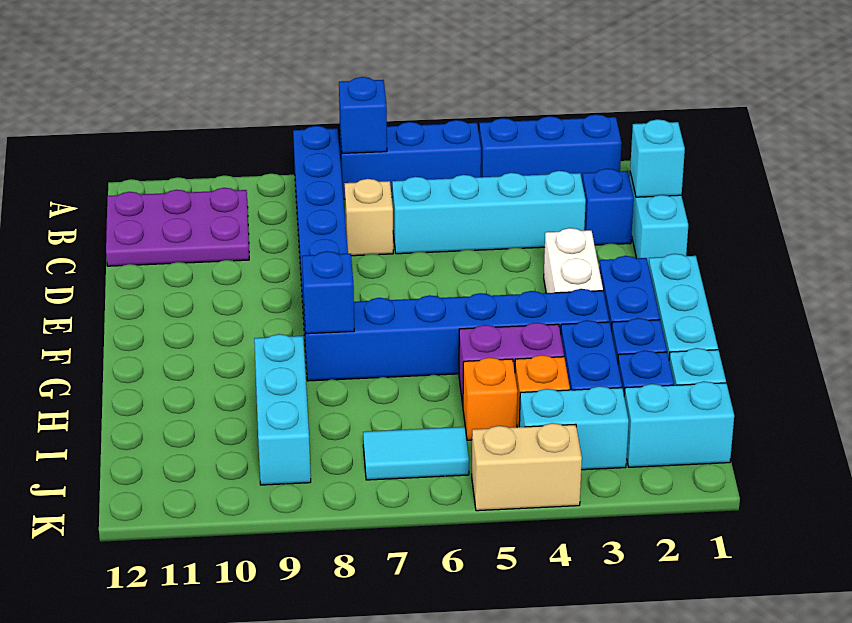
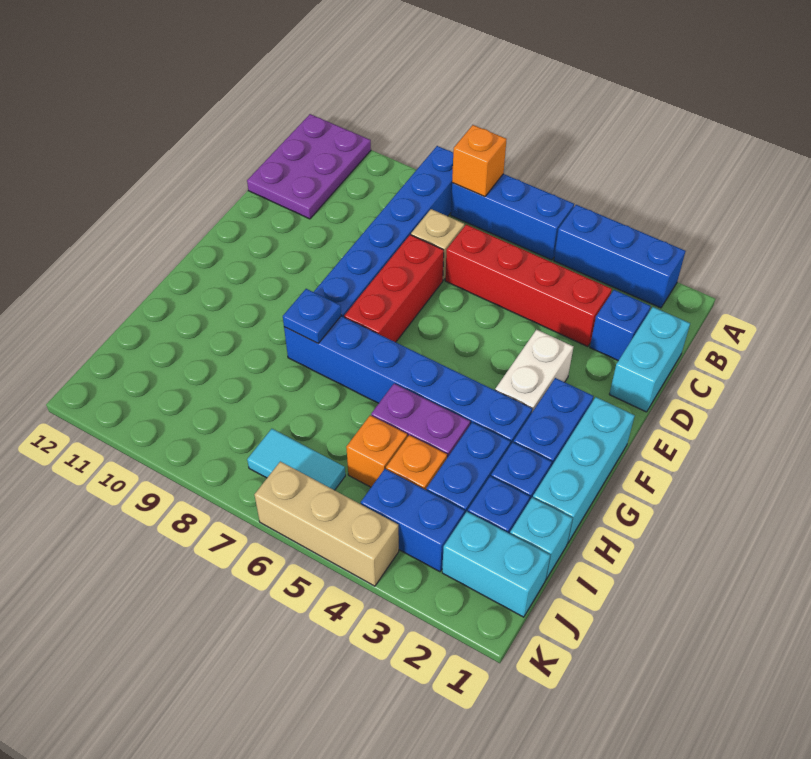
blue 1x1 brick [339,77,387,153] -> orange 1x1 brick [452,125,507,197]
purple 2x3 plate [106,188,249,266] -> purple 2x3 plate turned to [247,114,371,219]
cyan 1x1 brick [630,119,685,197] -> none
cyan 1x4 brick [392,171,586,254] -> red 1x4 brick [445,225,612,347]
none -> red 1x3 brick [344,235,444,342]
blue 1x1 brick [302,251,354,334] -> blue 1x1 plate [283,289,341,343]
cyan 1x3 brick [254,334,311,485] -> none
cyan 1x2 brick [519,386,629,470] -> blue 1x2 brick [361,469,465,572]
tan 1x2 brick [472,423,582,511] -> tan 1x3 brick [255,461,399,586]

